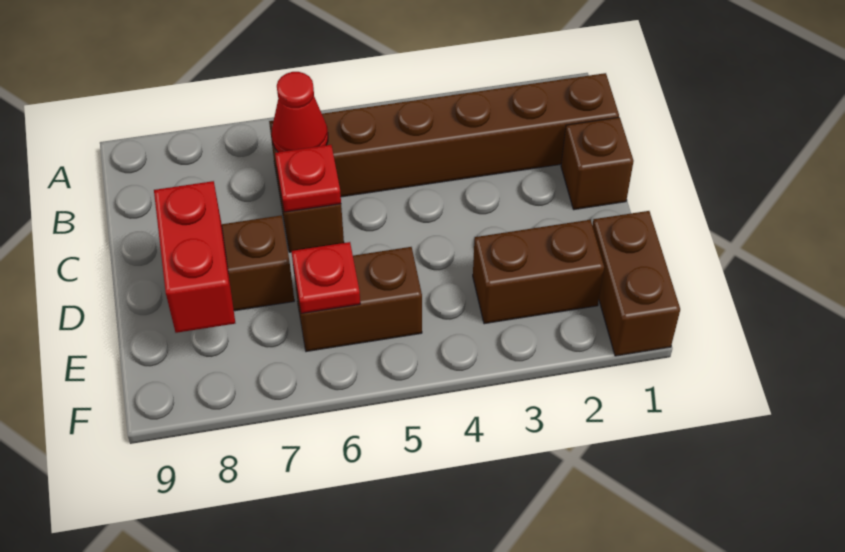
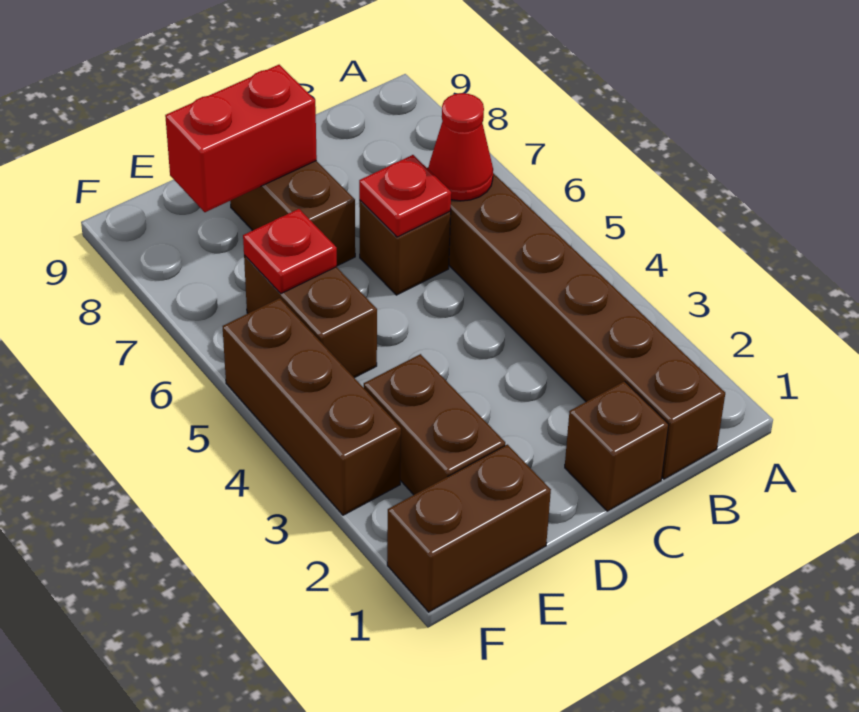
none -> brown 1x3 brick [223,298,401,515]

